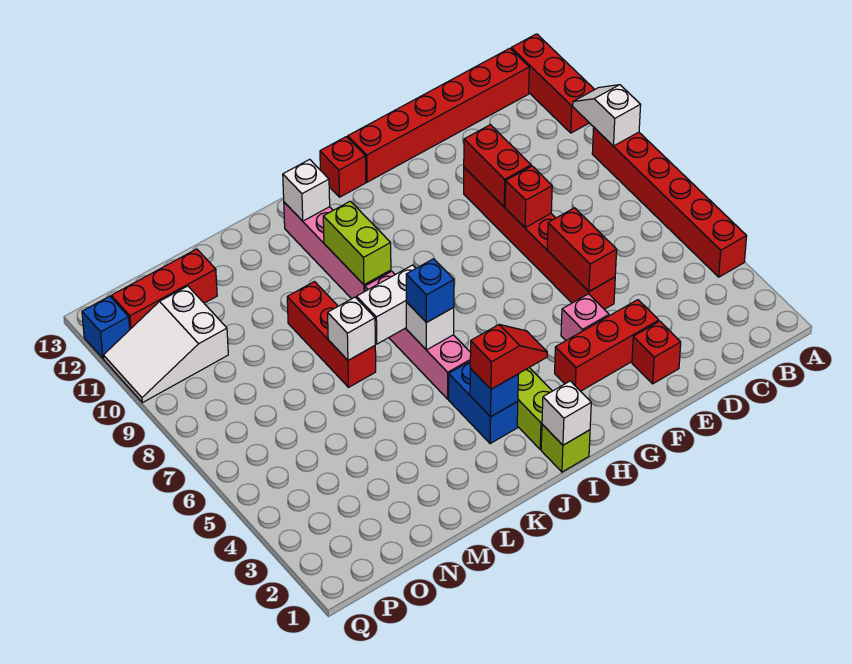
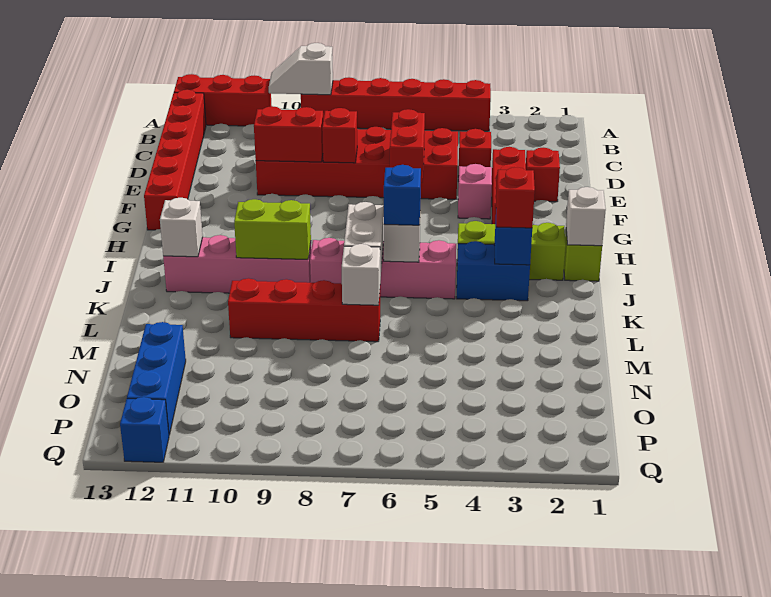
red 1x6 brick [464,167,615,309] -> red 2x6 brick [256,127,458,199]
red 1x2 brick [547,208,617,291] -> red 1x2 brick turned to [390,109,425,183]
red 1x1 brick [320,137,366,197] -> red 1x1 brick moved to [458,129,491,181]
red 1x3 brick [287,282,376,387] -> red 1x4 brick [228,278,380,342]
red 1x3 brick [111,249,217,329] -> blue 1x3 brick [127,322,186,435]
white 2x3 slope [103,286,228,403] -> none

